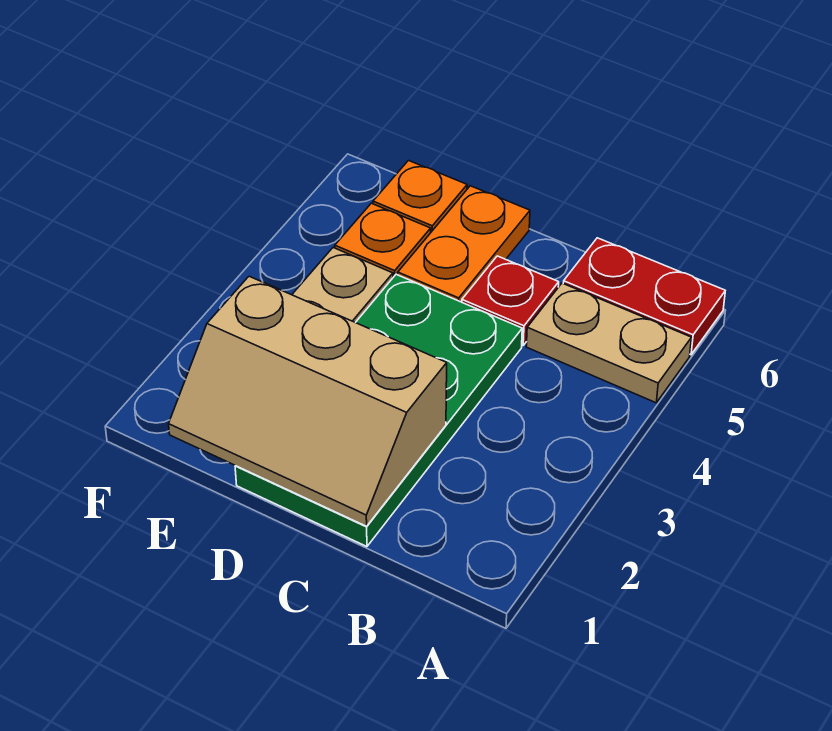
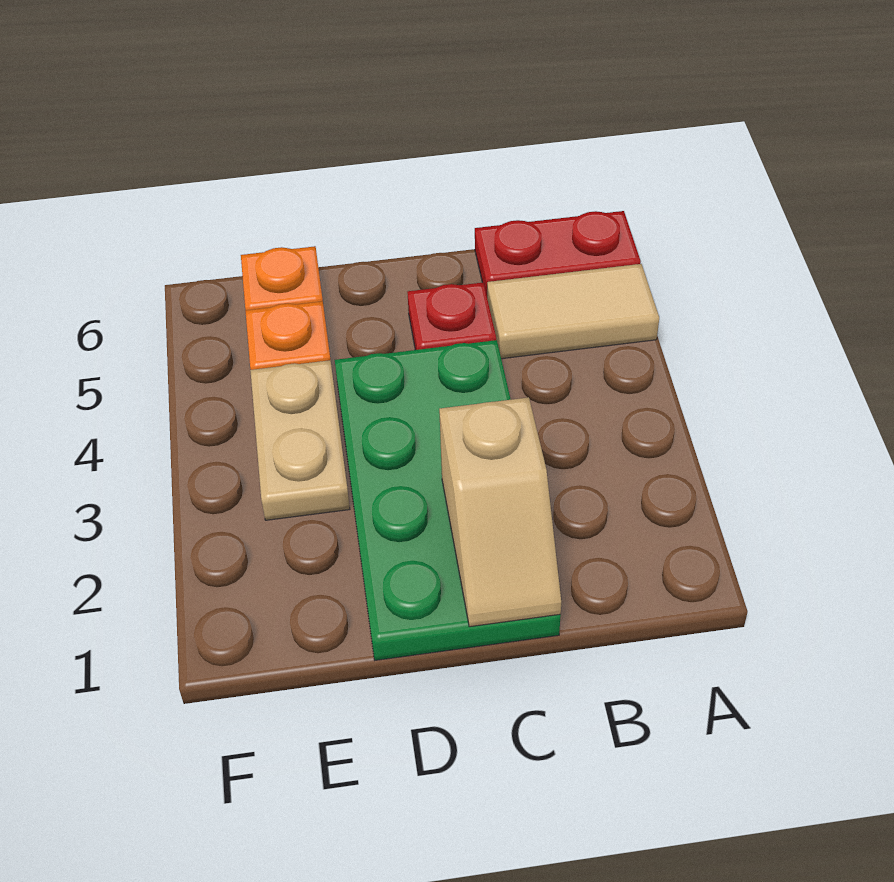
tan 1x2 plate [526,283,691,403] -> tan 1x2 tile [487,264,659,359]
tan 2x3 slope [169,276,447,526] -> tan 1x2 slope [439,397,561,627]
orange 1x2 plate [398,186,530,302] -> none

